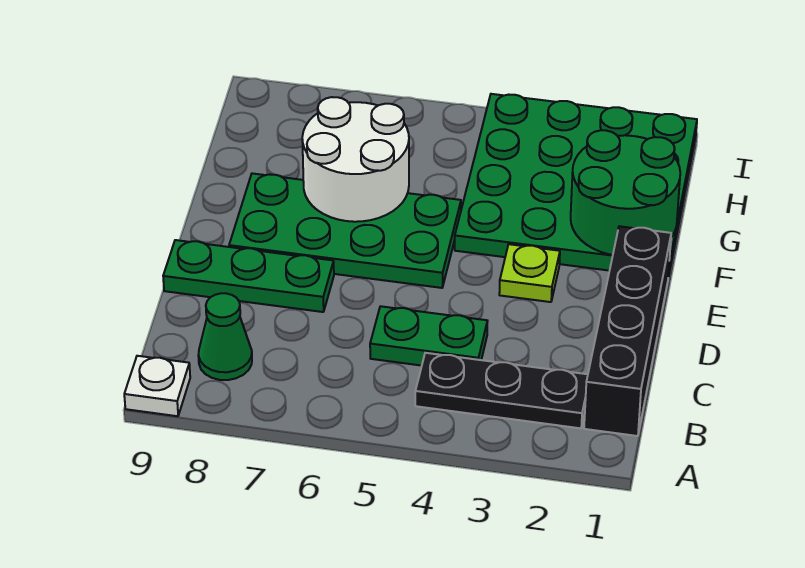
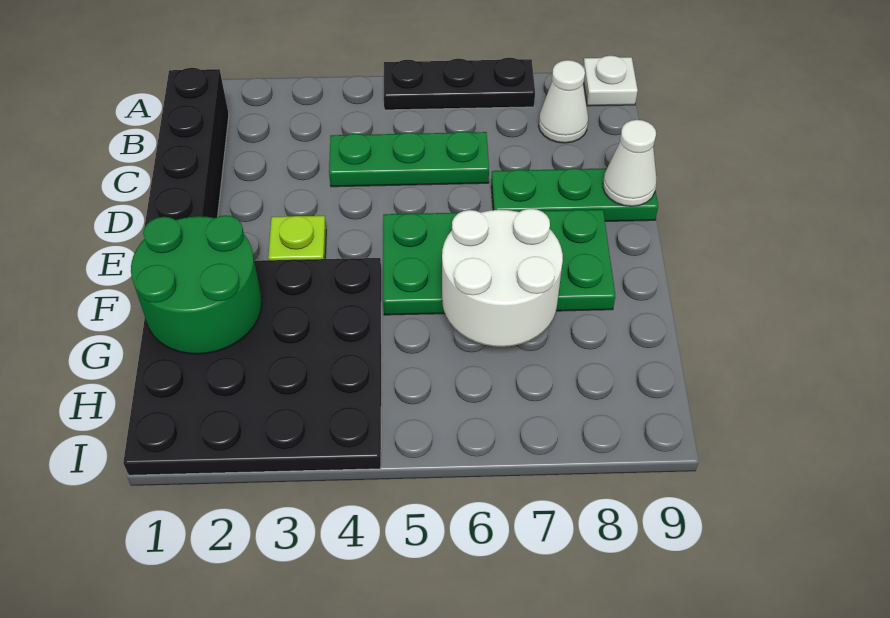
black 1x3 plate [415,353,588,428] -> black 1x3 plate moved to [384,58,535,110]
green 1x1 cone [198,293,252,380] -> white 1x1 cone [539,60,588,143]
green 1x2 plate [370,306,488,366] -> green 1x3 plate [329,131,489,187]
none -> white 1x1 cone [603,120,656,206]
green 4x4 plate [455,94,697,277] -> black 4x4 plate [123,258,381,475]

